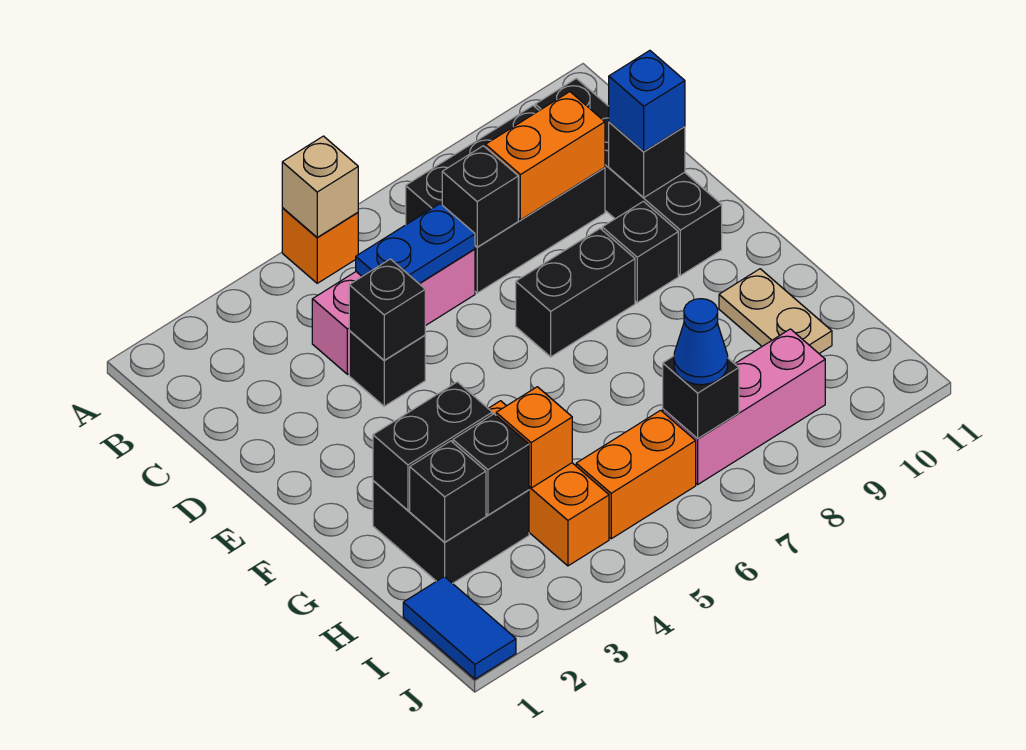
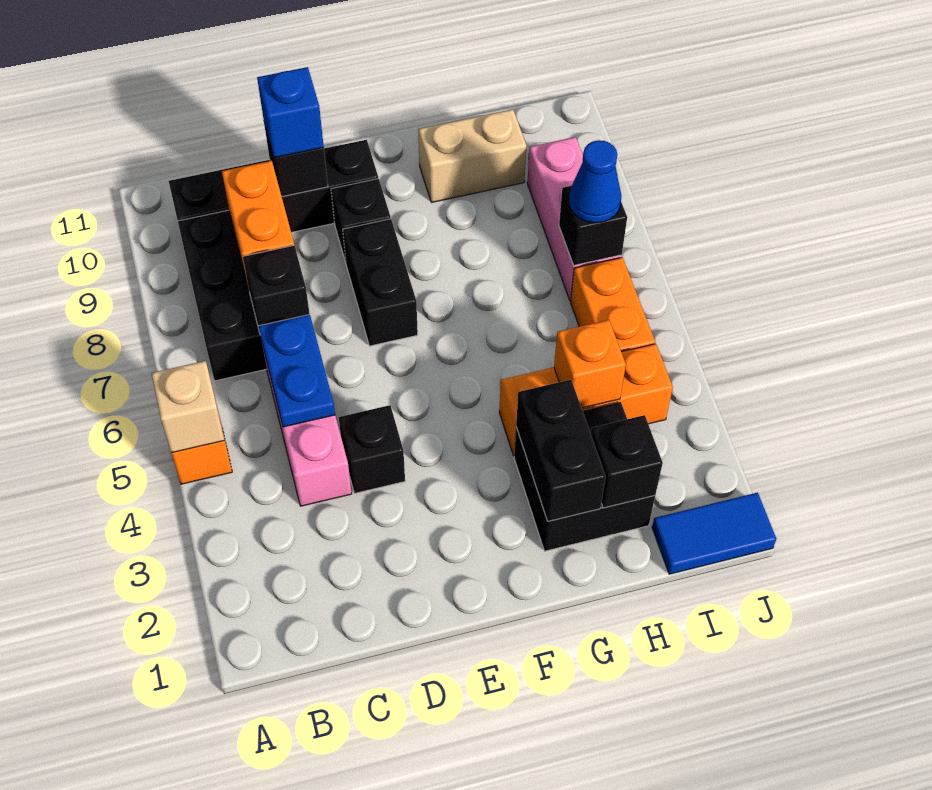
black 1x1 brick [349,259,425,360] -> none
tan 1x2 plate [719,269,832,353] -> tan 1x2 brick [418,109,526,202]
black 1x1 brick [453,414,529,515] -> none

